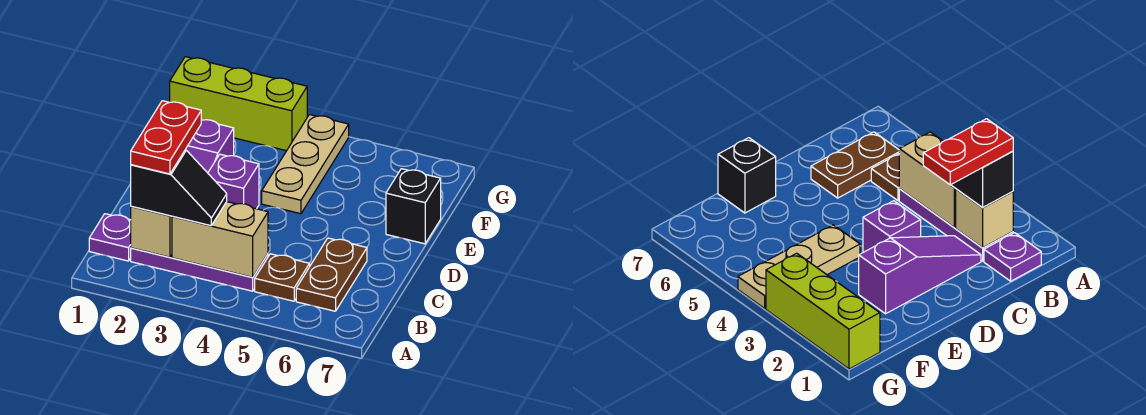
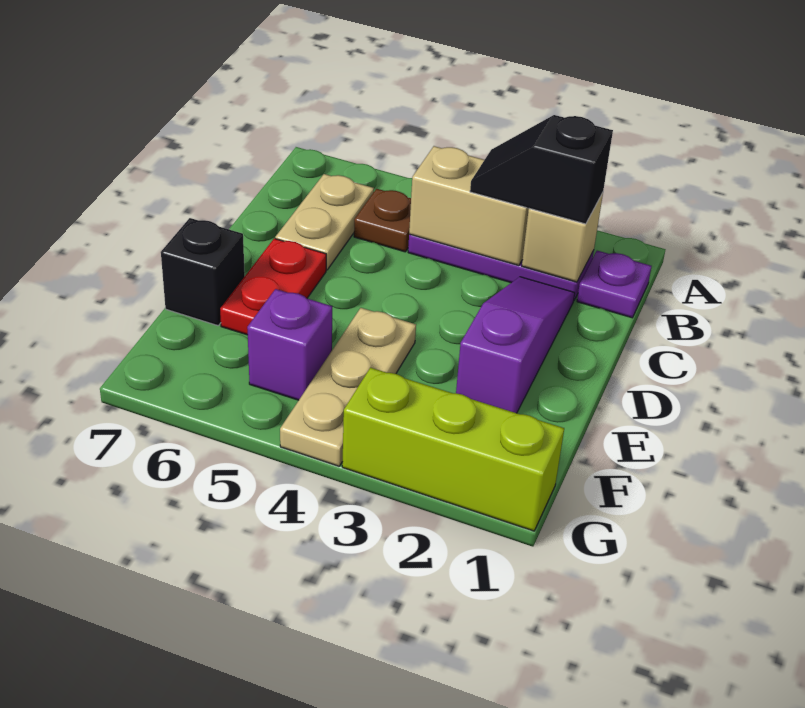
red 1x2 plate [131,101,201,174] -> red 1x2 plate moved to [220,238,326,335]
brown 1x2 plate [296,238,367,311] -> tan 1x2 plate [275,174,374,270]
purple 1x1 brick [208,154,259,209] -> purple 1x1 brick moved to [247,289,332,400]

